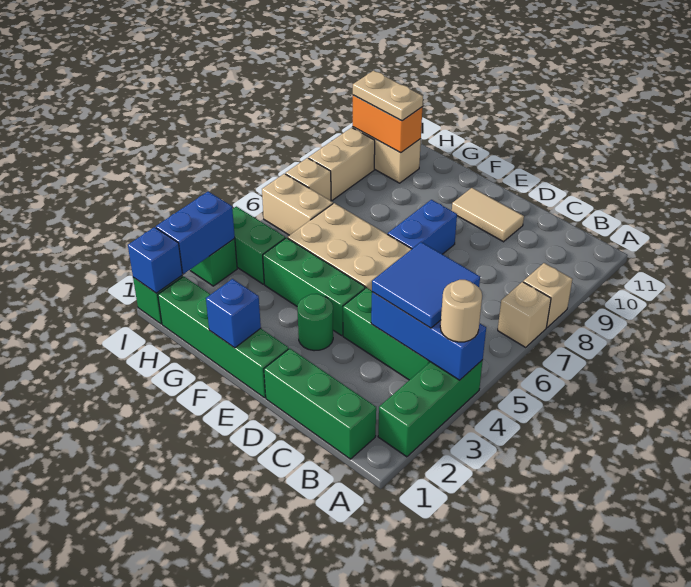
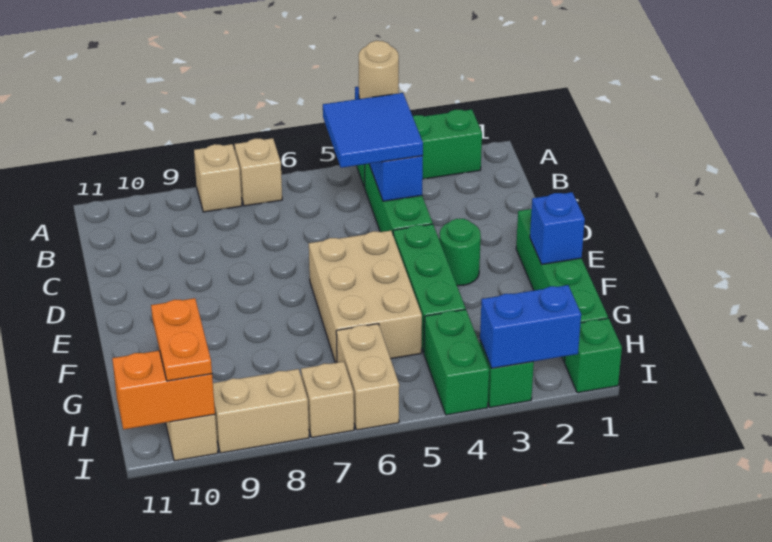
green 1x3 brick [264,348,376,459] -> none
tan 1x2 tile [452,188,524,242] -> none
blue 1x2 brick [388,200,457,254] -> none
orange 1x2 brick [353,95,422,153] -> orange 1x2 brick turned to [112,350,215,429]
tan 1x2 plate [353,71,423,121] -> orange 1x2 plate [151,298,212,381]
blue 1x1 brick [128,227,182,293] -> none

